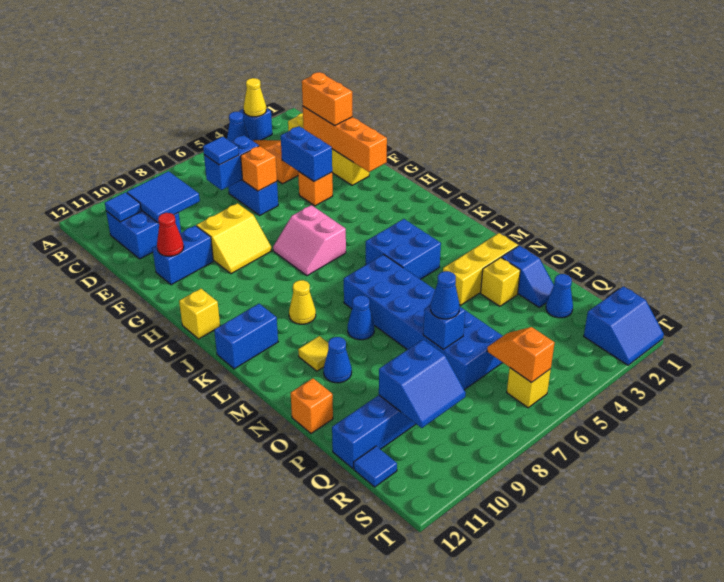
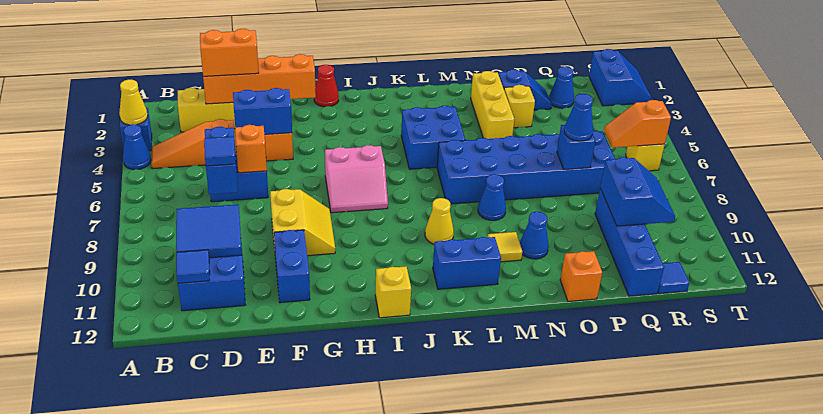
red 1x1 cone [157,213,184,256] -> red 1x1 cone moved to [314,65,339,107]
blue 1x2 brick [214,304,278,369] -> blue 1x2 brick turned to [433,237,501,289]

